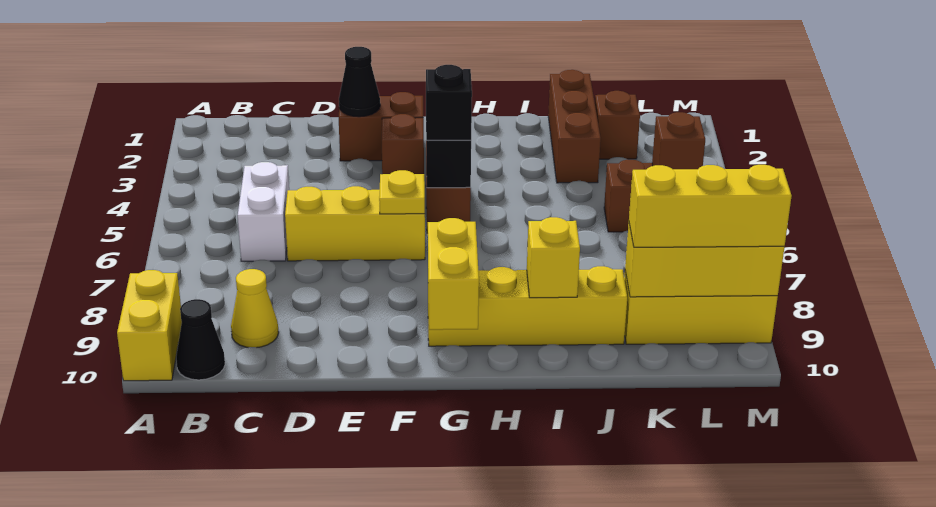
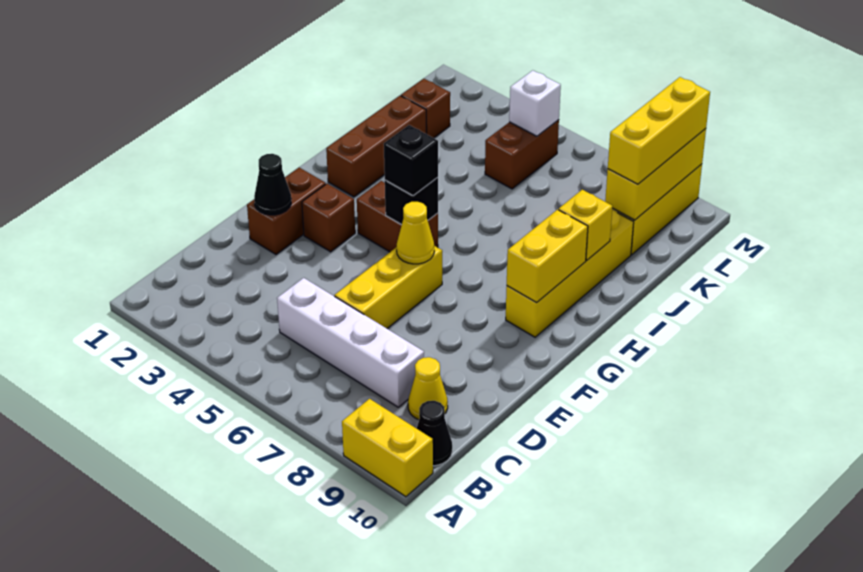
white 1x2 brick [238,162,289,261] -> white 1x4 brick [277,278,424,407]
yellow 1x1 plate [379,170,425,214] -> yellow 1x1 cone [397,202,434,264]
yellow 1x2 brick [428,218,479,330] -> yellow 1x2 brick turned to [507,210,588,303]
brown 1x3 brick [548,70,601,183] -> brown 1x3 brick turned to [326,96,426,197]
brown 1x1 brick [652,112,705,169] -> white 1x1 brick [509,70,561,136]

